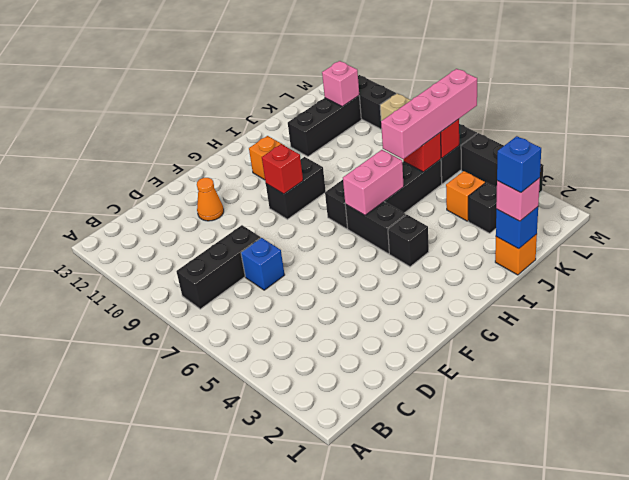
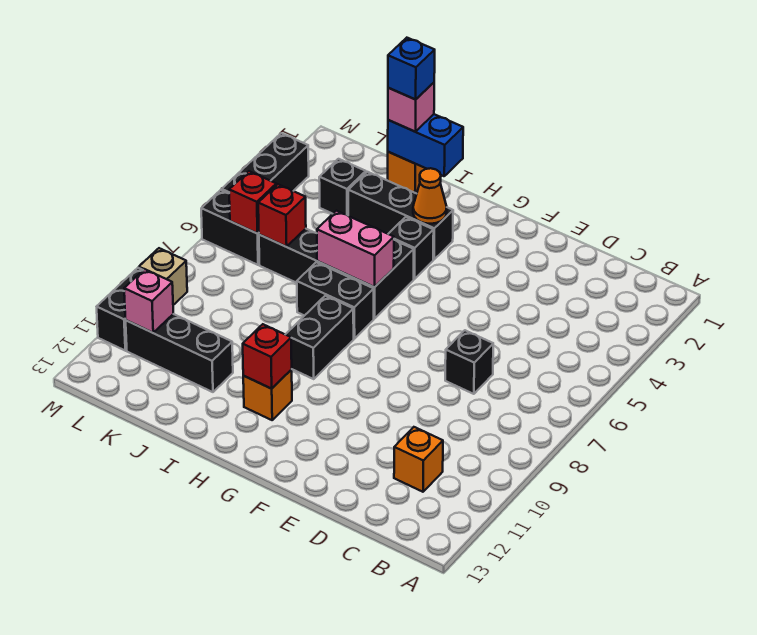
black 1x3 brick [176,225,261,309] -> black 1x3 brick moved to [348,172,453,259]
blue 1x1 brick [241,238,285,290] -> black 1x1 brick [445,330,493,394]
orange 1x1 cone [197,178,224,221] -> orange 1x1 cone moved to [413,168,447,224]
black 1x2 brick [266,157,326,219] -> black 1x2 brick turned to [285,296,354,379]
red 1x1 brick [262,144,303,194] -> red 1x1 brick moved to [243,324,292,389]
blue 1x1 brick [496,207,538,249] -> blue 1x2 brick [388,114,463,176]
pink 1x4 brick [381,69,477,159] -> none
orange 1x1 brick [446,171,485,221] -> orange 1x1 brick moved to [394,427,443,492]

